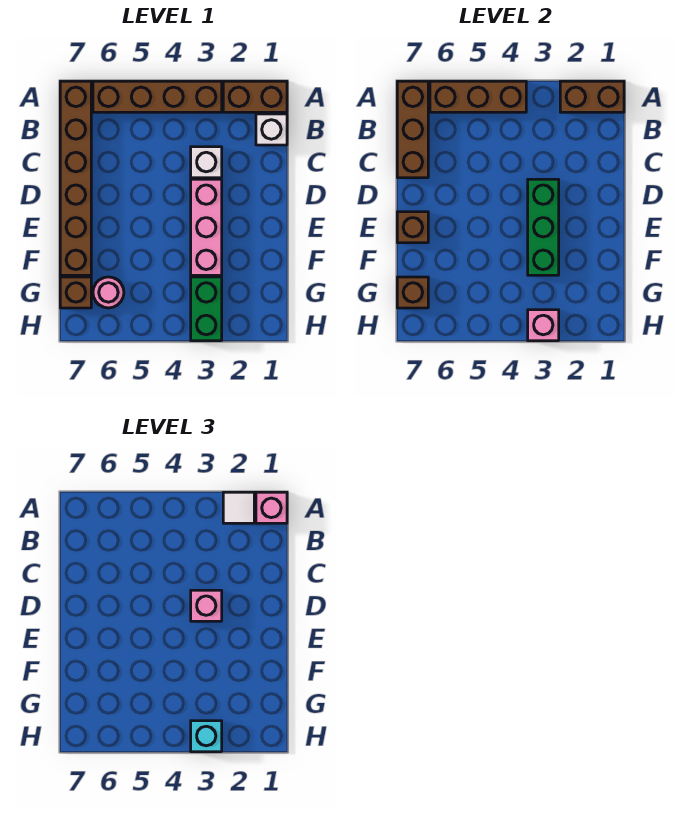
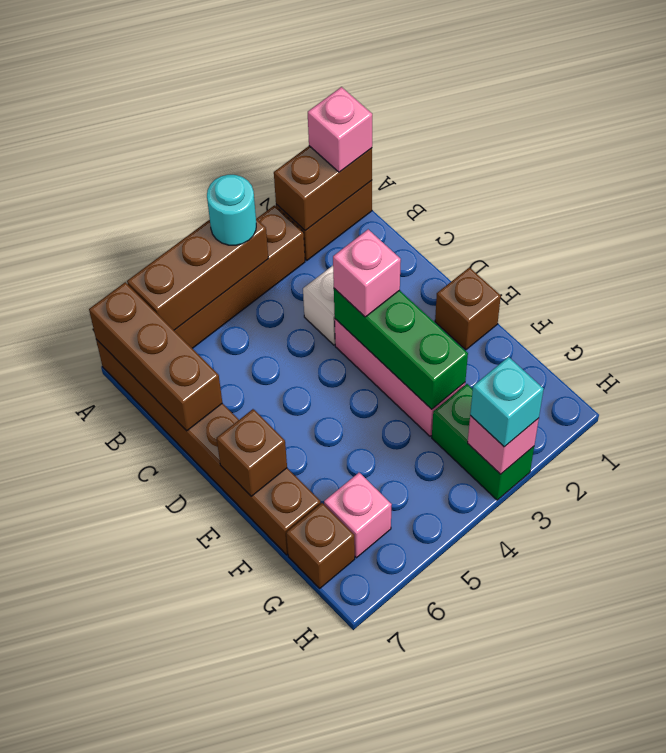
white 1x1 tile [223,492,254,523] -> none
none -> cyan 1x1 round brick [207,175,256,245]
white 1x1 brick [256,114,287,145] -> none
pink 1x1 round brick [93,277,124,308] -> pink 1x1 brick [324,473,392,558]
brown 1x1 brick [397,277,428,308] -> brown 1x1 brick moved to [435,267,501,350]

